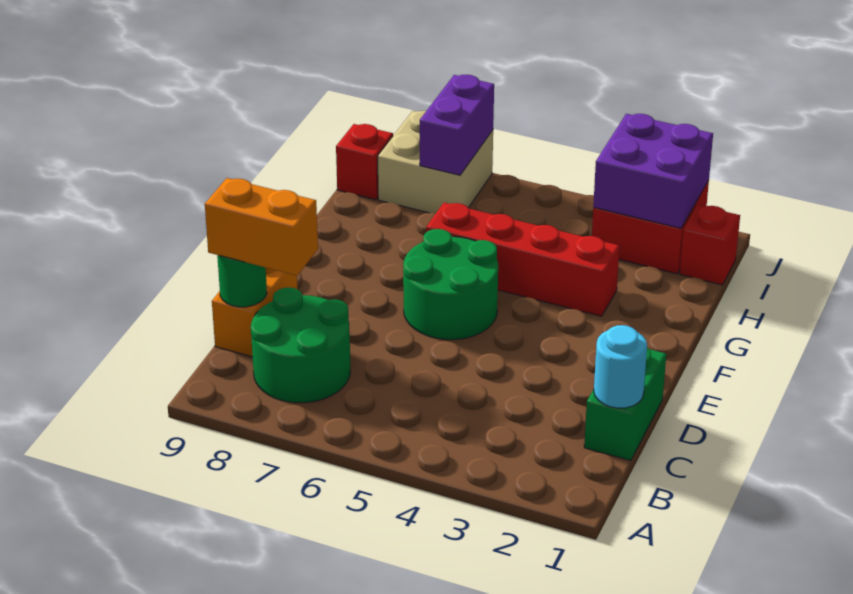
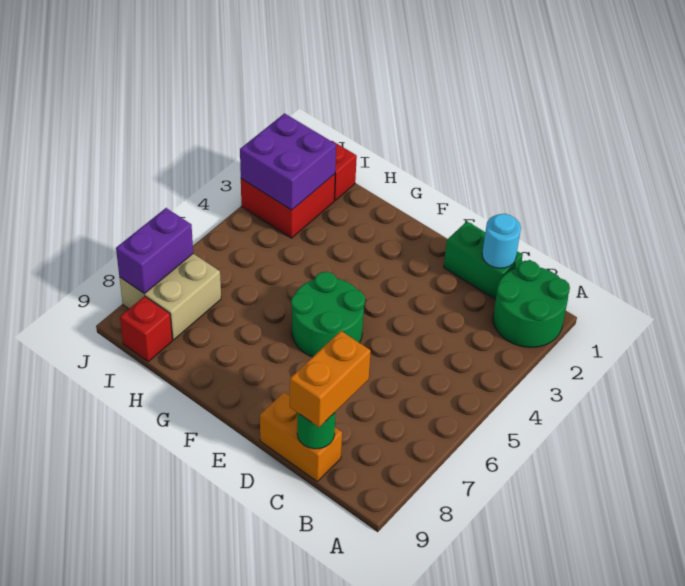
green 2x2 round brick [251,287,350,403] -> green 2x2 round brick moved to [493,260,570,347]
red 1x4 brick [426,203,620,316] -> none
purple 1x2 brick [420,75,494,175] -> purple 1x2 brick turned to [116,208,193,294]

